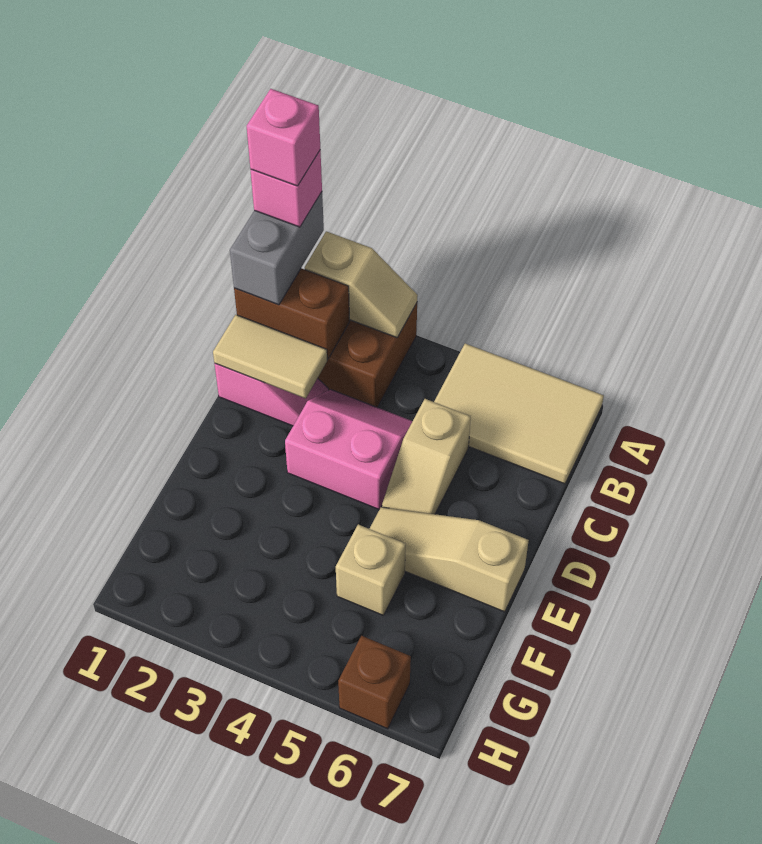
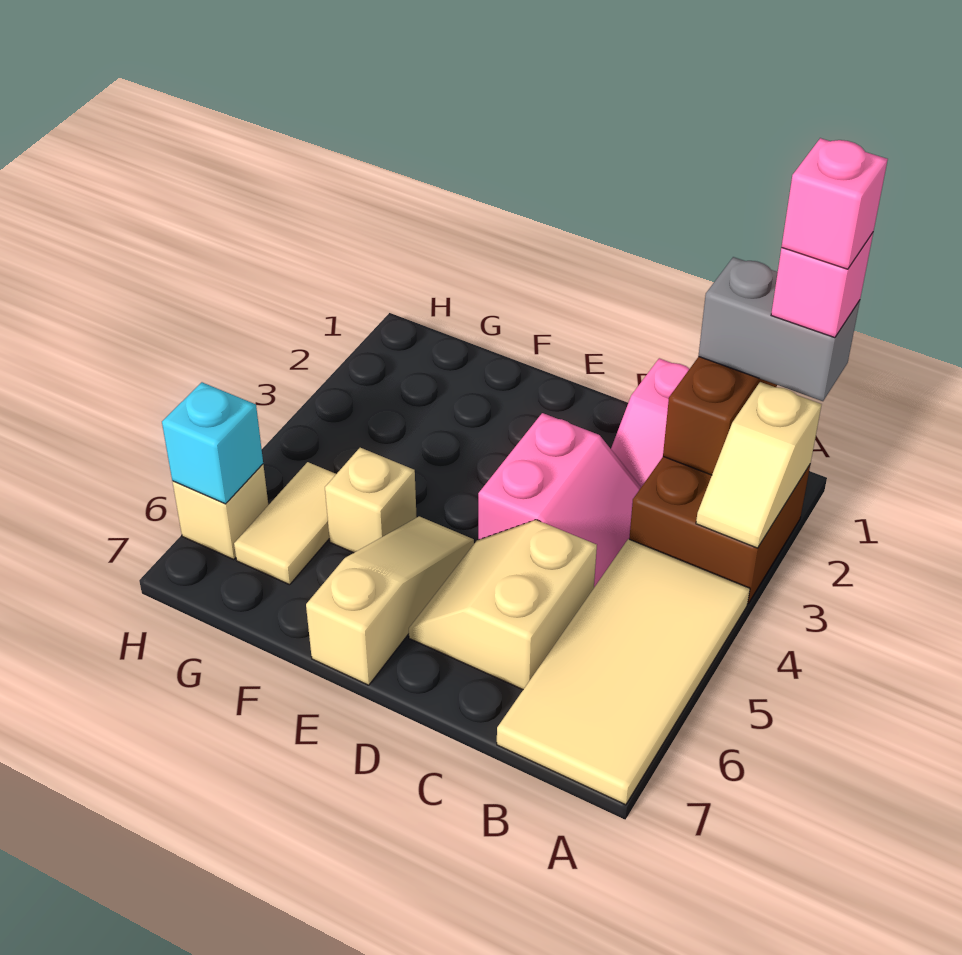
tan 2x3 tile [434,344,604,484] -> tan 2x4 tile [497,539,750,805]
tan 1x2 tile [213,315,327,398] -> tan 1x2 tile moved to [234,462,336,585]
tan 1x2 slope [382,399,471,514] -> tan 2x2 slope [409,520,597,690]
brown 1x1 brick [338,636,411,729] -> tan 1x1 brick [172,464,268,560]
none -> cyan 1x1 brick [162,382,263,504]

